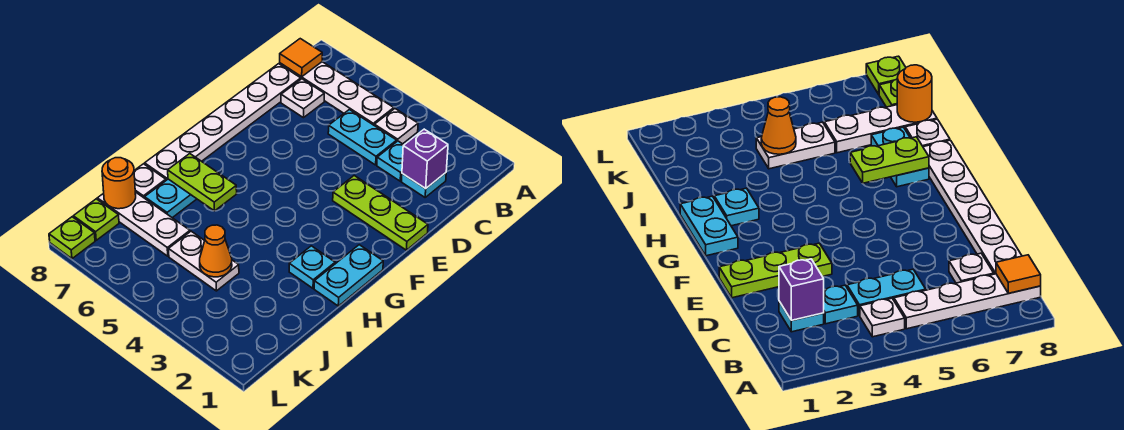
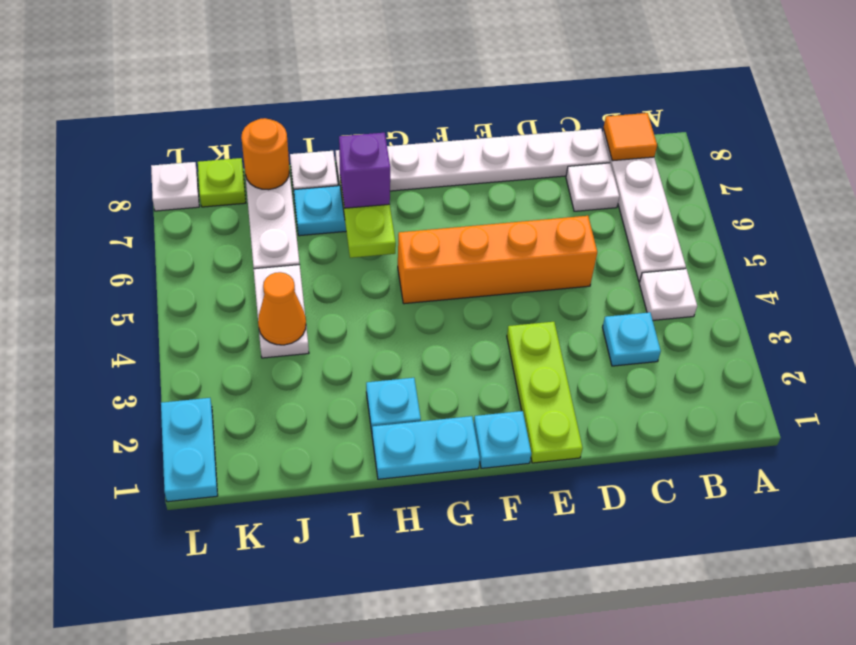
cyan 1x1 plate [402,173,446,197] -> cyan 1x1 plate moved to [474,411,531,468]
purple 1x1 brick [402,129,448,189] -> purple 1x1 brick moved to [339,133,390,208]
cyan 1x2 plate [328,110,397,165] -> cyan 1x2 plate moved to [161,398,218,502]
none -> orange 1x4 brick [398,216,597,304]
lime 1x1 plate [49,217,95,259] -> white 1x1 plate [151,162,199,211]

